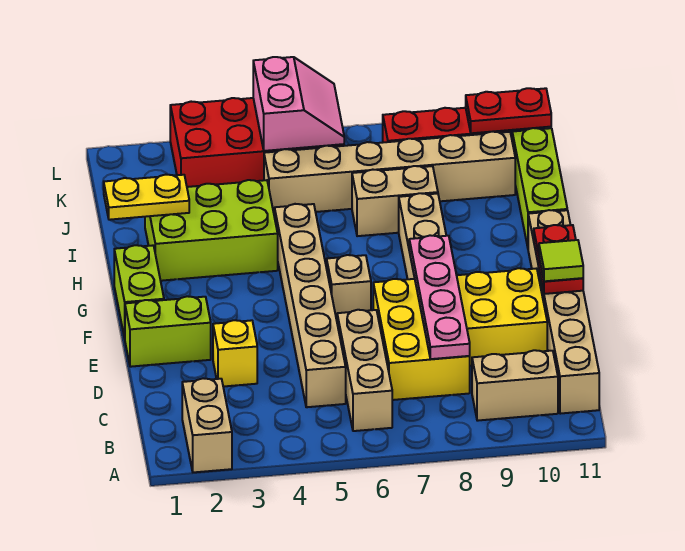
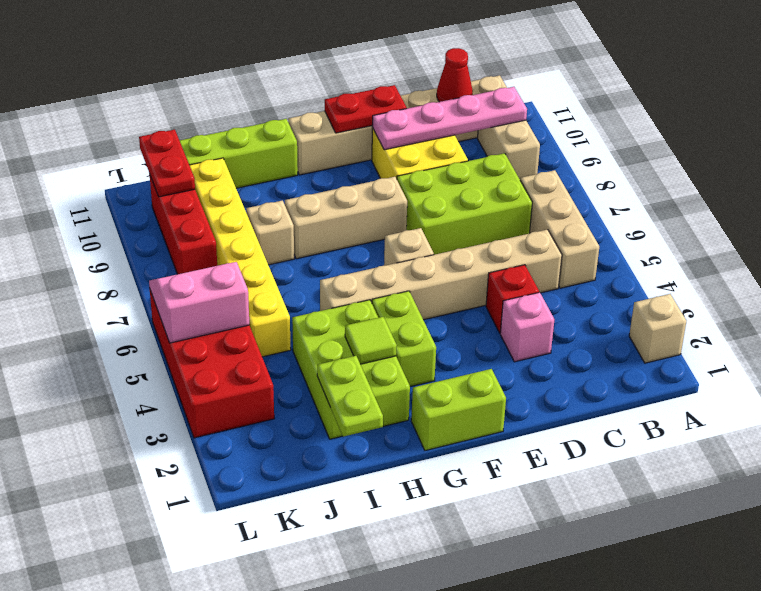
tan 1x2 brick [182,378,232,472] -> tan 1x1 brick [629,294,686,363]
tan 1x3 brick [337,310,392,431] -> tan 1x3 brick turned to [520,170,599,288]
yellow 2x3 brick [373,279,470,400] -> lime 2x3 brick [397,153,532,255]
pink 1x4 plate [409,235,470,359] -> pink 1x4 plate moved to [372,87,527,150]
none -> red 1x1 cone [437,48,473,102]
yellow 1x1 brick [213,320,257,387] -> pink 1x1 brick [500,292,554,362]
none -> red 1x1 brick [486,265,539,333]
lime 1x2 brick [125,296,211,367] -> lime 1x2 brick moved to [372,291,436,387]
lime 1x1 tile [539,240,583,281] -> lime 1x1 tile moved to [345,317,397,364]
yellow 1x2 plate [104,175,189,220] -> lime 1x2 plate [317,356,383,437]
tan 1x2 brick [352,166,438,236] -> tan 1x1 brick [246,201,294,265]
tan 1x6 brick [264,132,515,215] -> yellow 1x6 brick [189,158,291,357]

